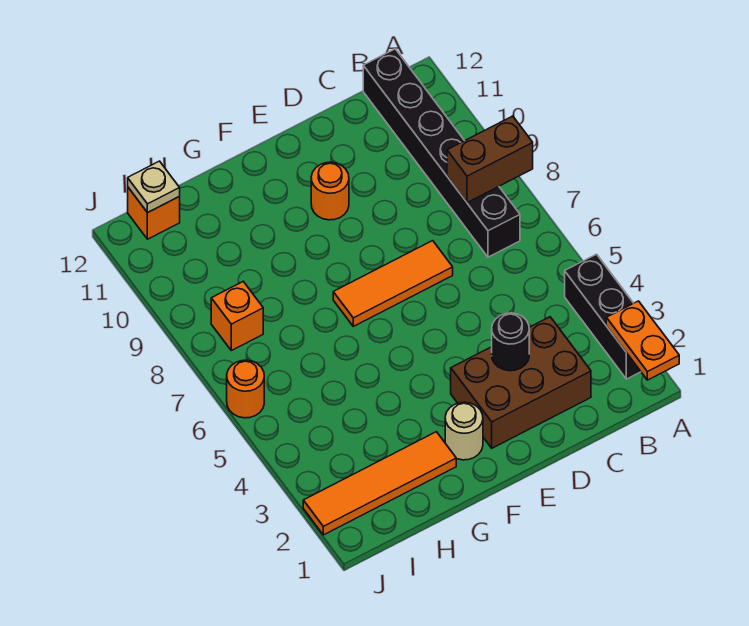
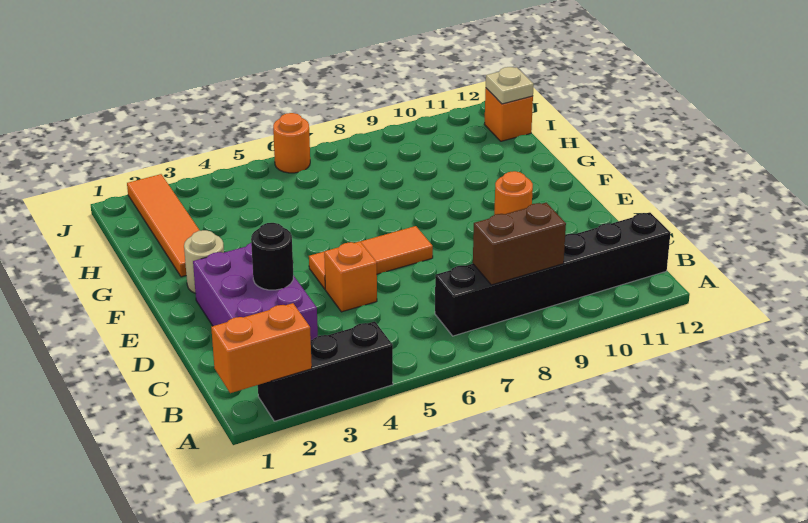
orange 1x2 plate [606,301,679,380] -> orange 1x2 brick [211,303,312,393]
brown 1x2 brick [447,116,533,203] -> brown 1x2 brick turned to [473,203,566,285]
brown 2x3 brick [451,317,591,448] -> purple 2x3 brick [193,243,318,340]
orange 1x3 tile [333,241,453,326] -> orange 1x3 tile turned to [309,226,433,289]
orange 1x1 brick [211,282,263,351] -> orange 1x1 brick moved to [324,241,377,312]

